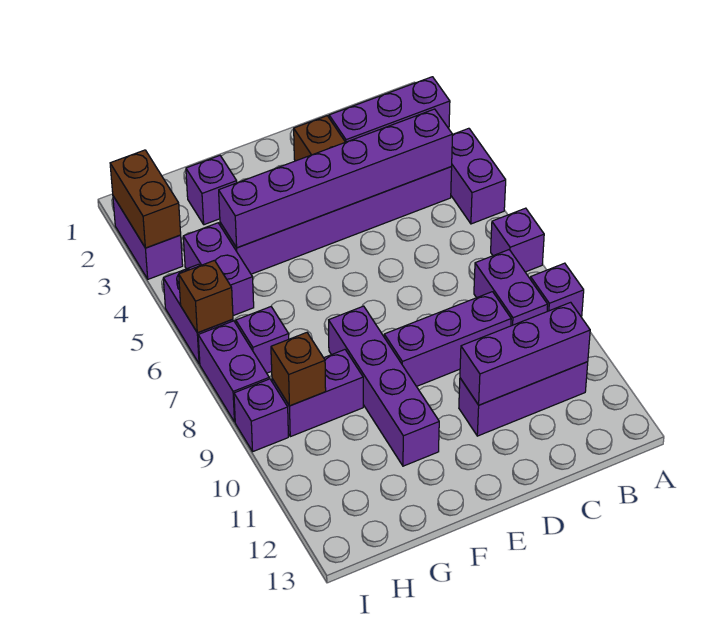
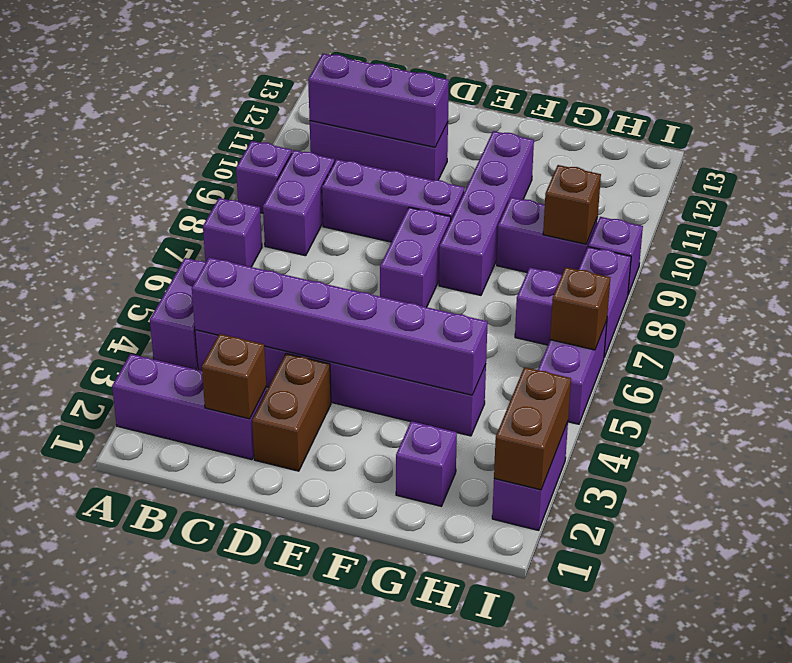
none -> brown 1x1 brick [202,334,266,419]
purple 1x2 brick [183,223,254,316] -> purple 1x2 brick moved to [380,207,451,307]

